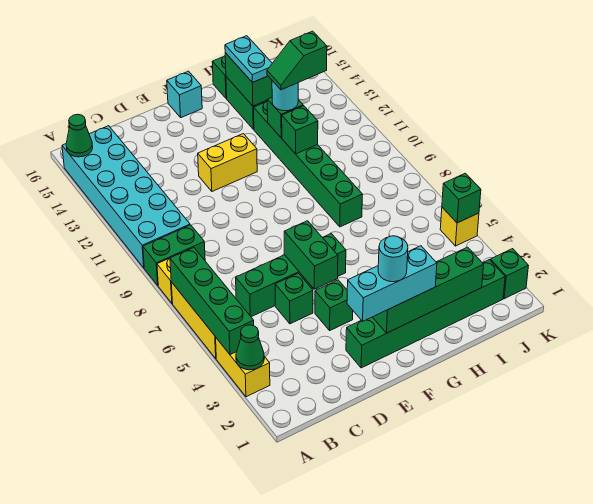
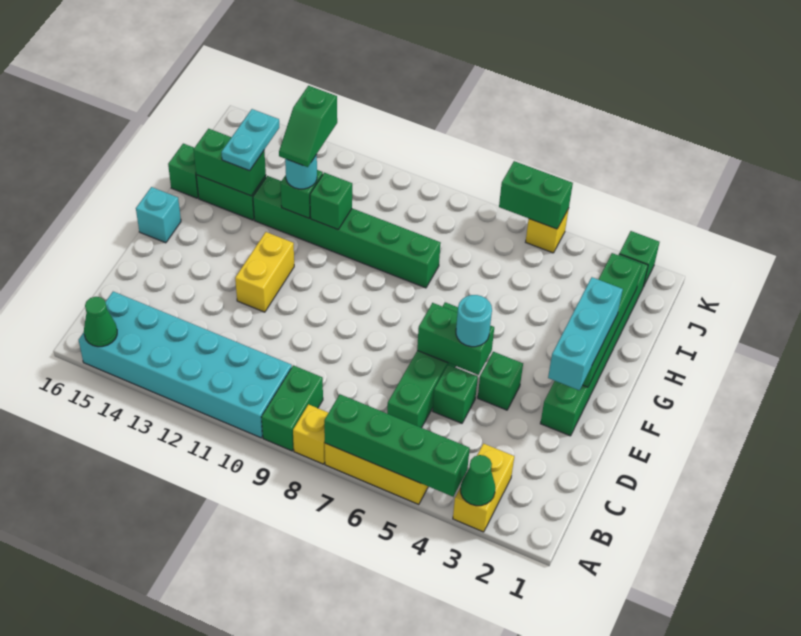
yellow 1x2 brick [216,338,270,397] -> yellow 1x2 brick turned to [453,444,514,532]
cyan 1x1 round brick [378,236,408,282] -> cyan 1x1 round brick moved to [456,295,492,347]
cyan 1x2 plate [225,36,272,83] -> cyan 1x2 plate turned to [221,109,279,171]
green 1x1 brick [442,173,481,223] -> green 1x2 brick [499,161,573,229]

